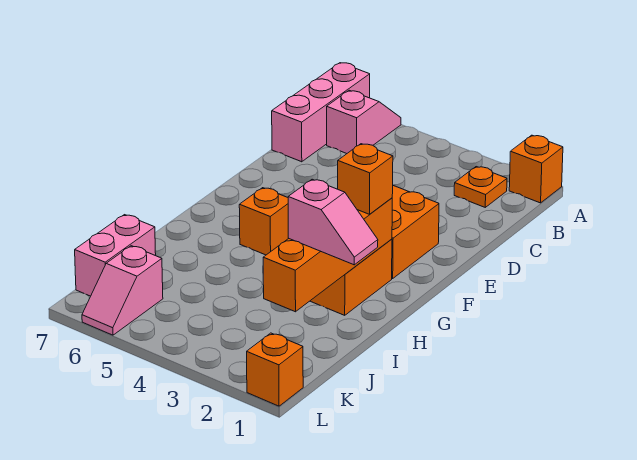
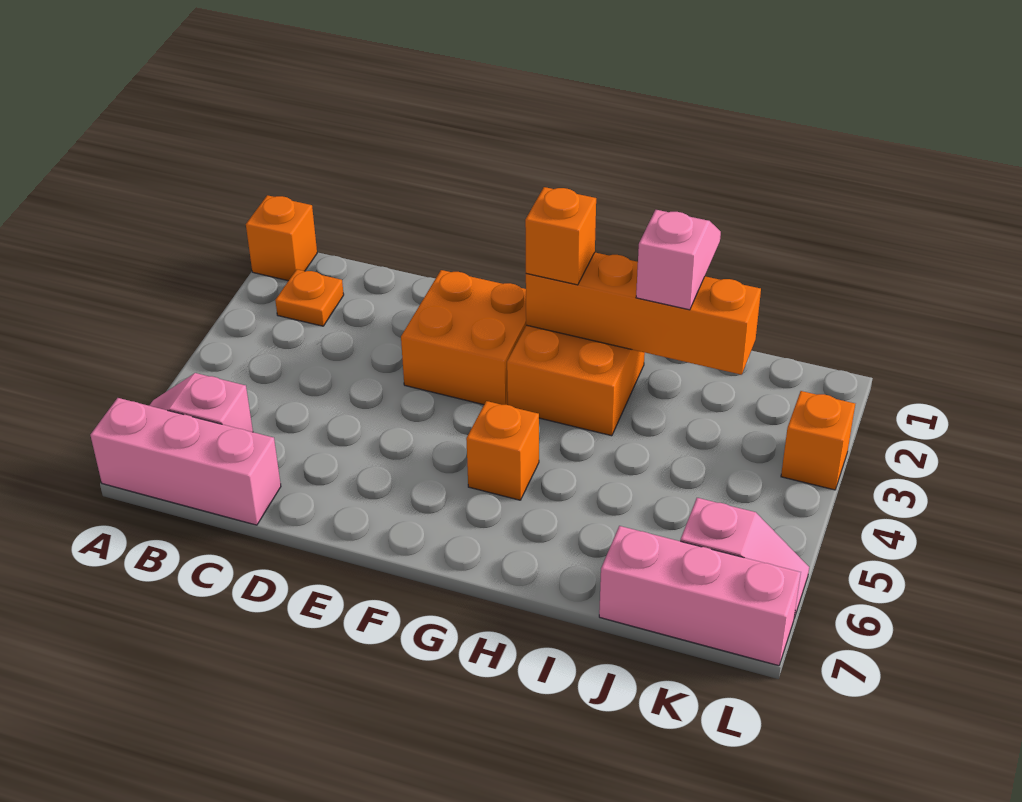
pink 1x2 brick [75,215,156,296] -> pink 1x3 brick [599,526,801,666]
orange 1x1 brick [247,333,303,406] -> orange 1x1 brick moved to [781,391,855,490]

